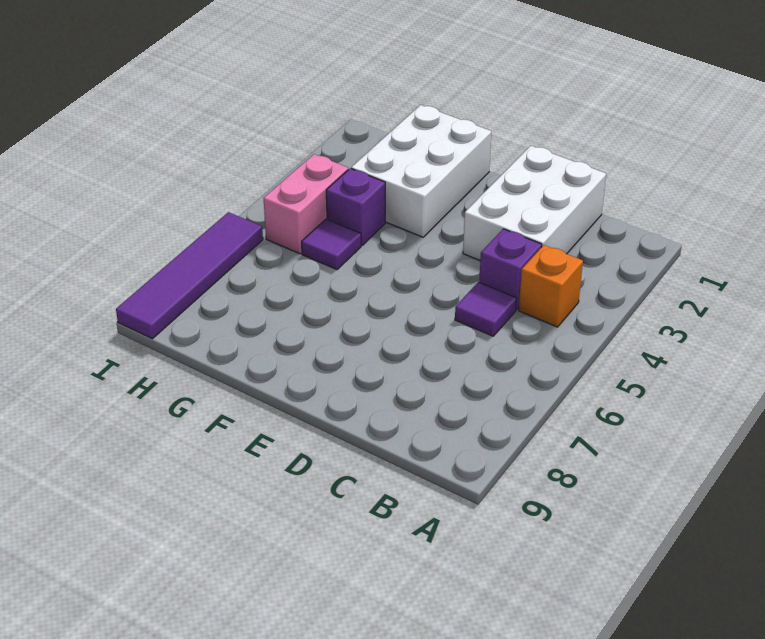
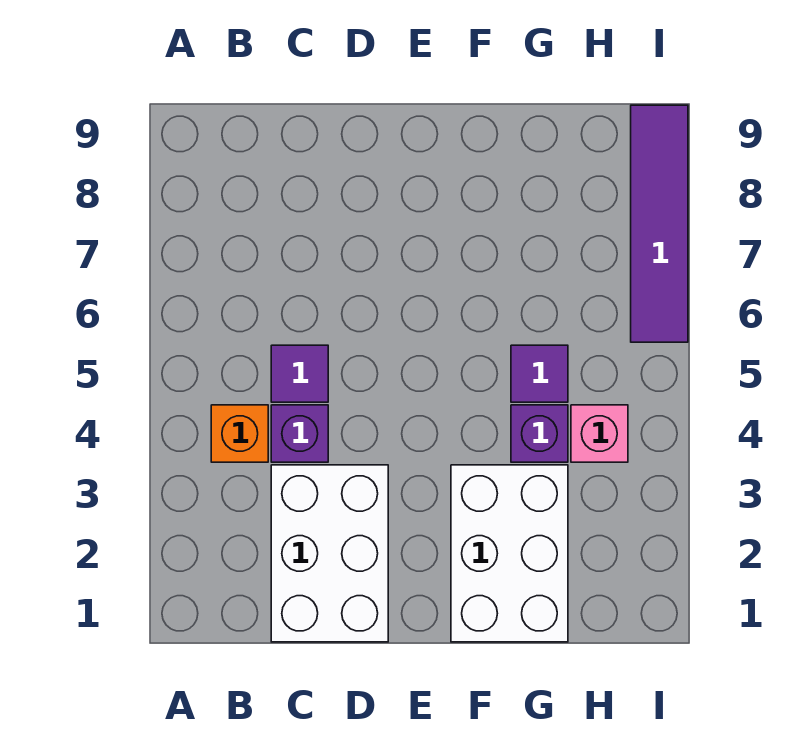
pink 1x2 brick [264,154,348,254] -> pink 1x1 brick [571,405,628,462]

